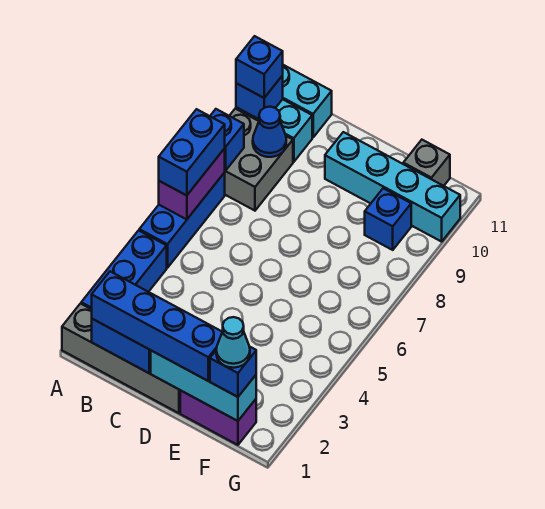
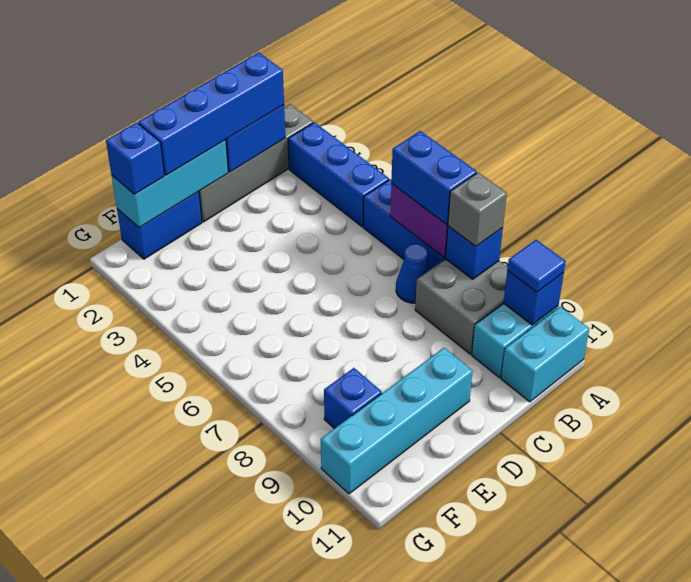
blue 1x1 brick [236,36,283,98] -> blue 1x1 tile [507,240,566,292]
blue 1x1 cone [253,107,286,157] -> blue 1x1 cone moved to [396,244,430,303]
purple 1x2 brick [180,390,256,445] -> blue 1x2 brick [117,191,202,259]
cyan 1x1 cone [216,317,250,368] -> none
grey 1x1 brick [403,140,450,186] -> grey 1x1 brick moved to [448,173,507,246]

